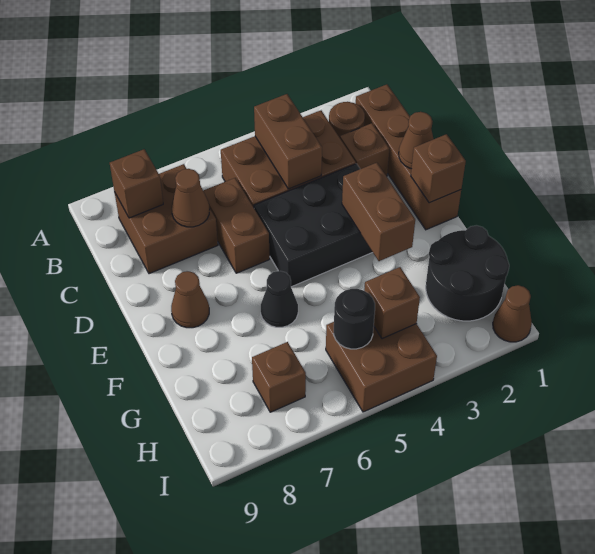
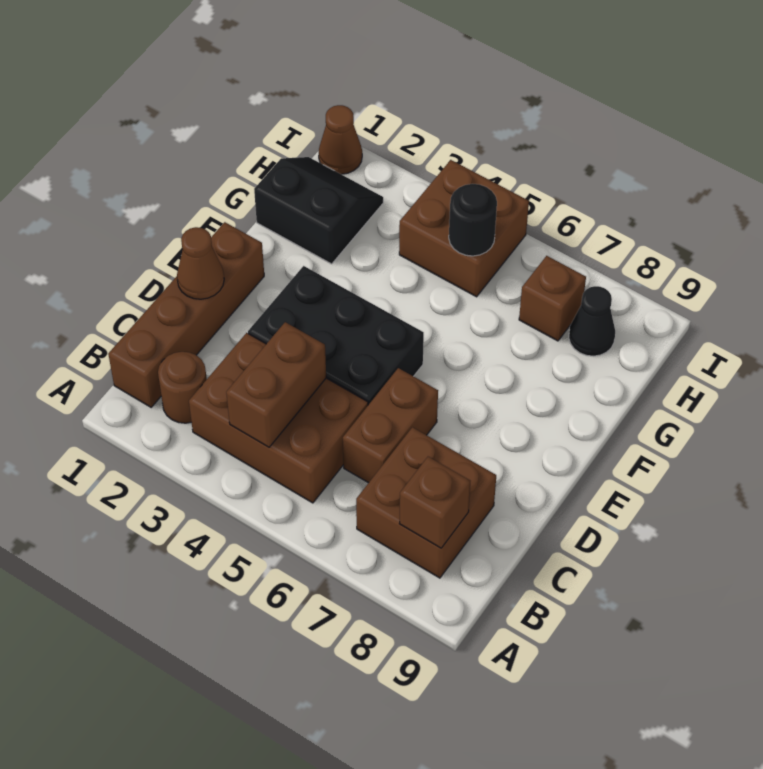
brown 1x1 brick [340,123,389,176] -> none
brown 1x1 cone [172,169,210,227] -> none
brown 1x1 brick [411,134,466,203] -> none
brown 1x2 brick [342,163,415,261] -> none
brown 1x1 cone [171,271,209,328] -> none
black 1x1 cone [261,271,298,327] -> black 1x1 cone moved to [569,286,615,356]
black 2x2 round brick [426,225,509,321] -> black 2x2 slope [254,157,383,264]
brown 1x1 brick [364,267,420,339] -> none

